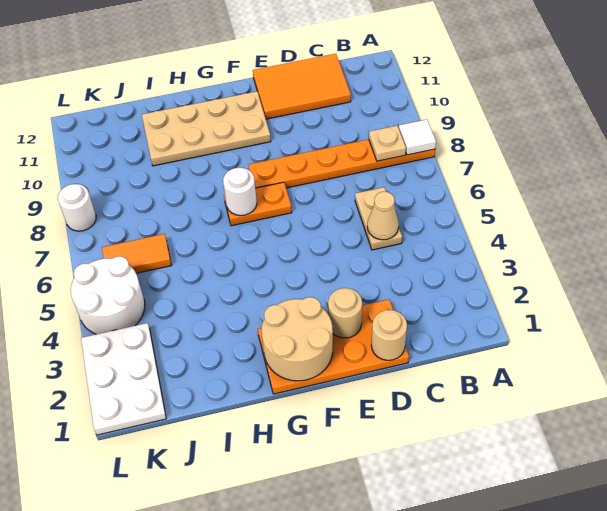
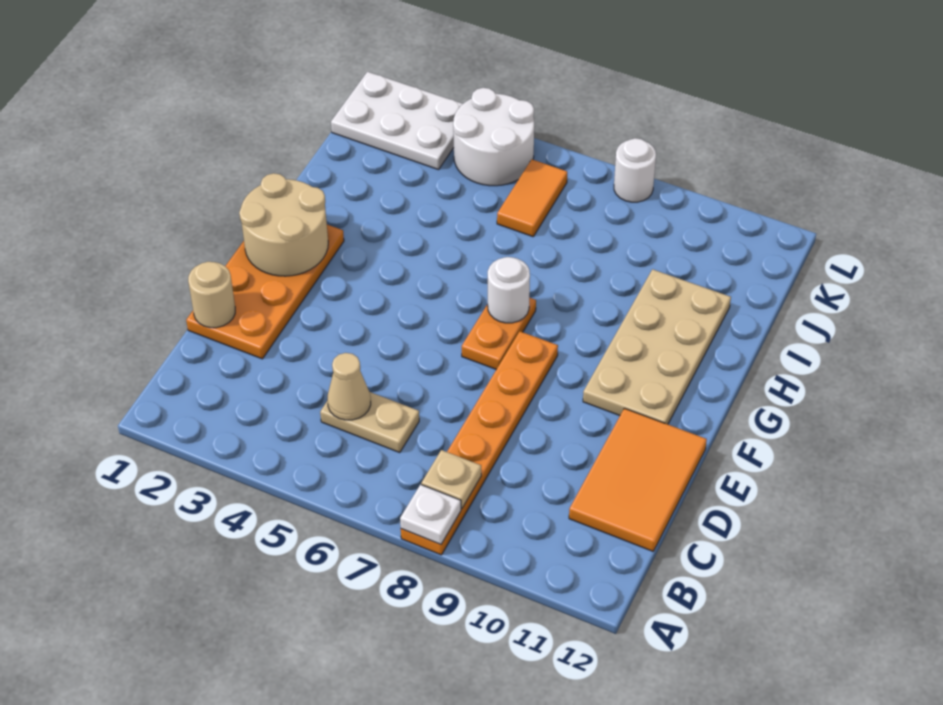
white 1x1 tile [399,119,436,155] -> white 1x1 plate [400,484,461,544]
tan 1x1 round brick [328,288,362,338] -> none

